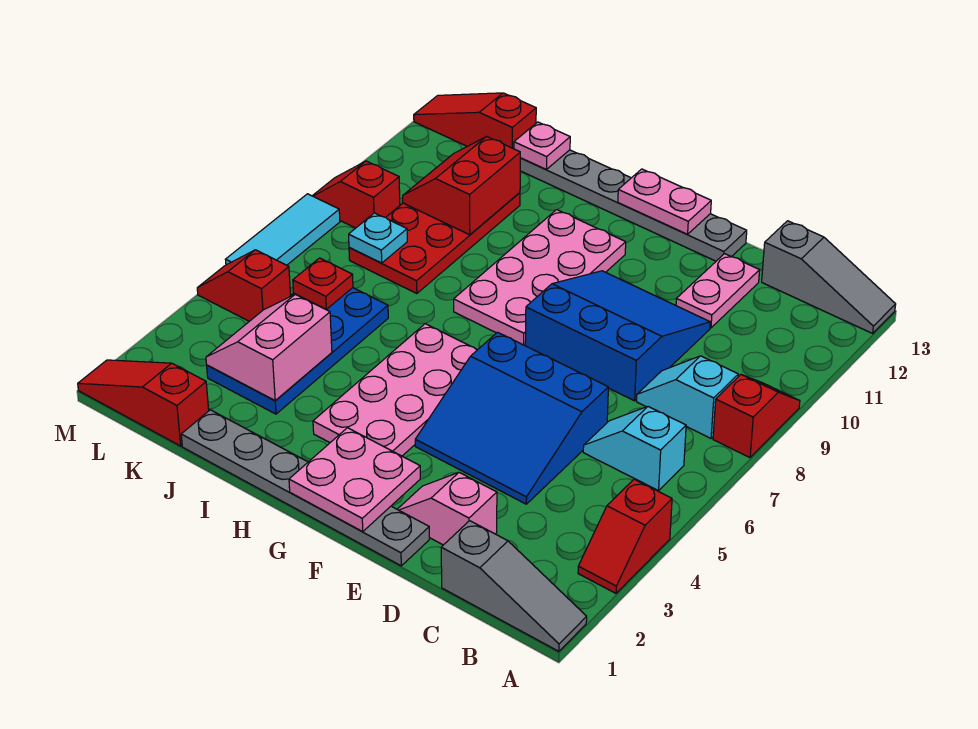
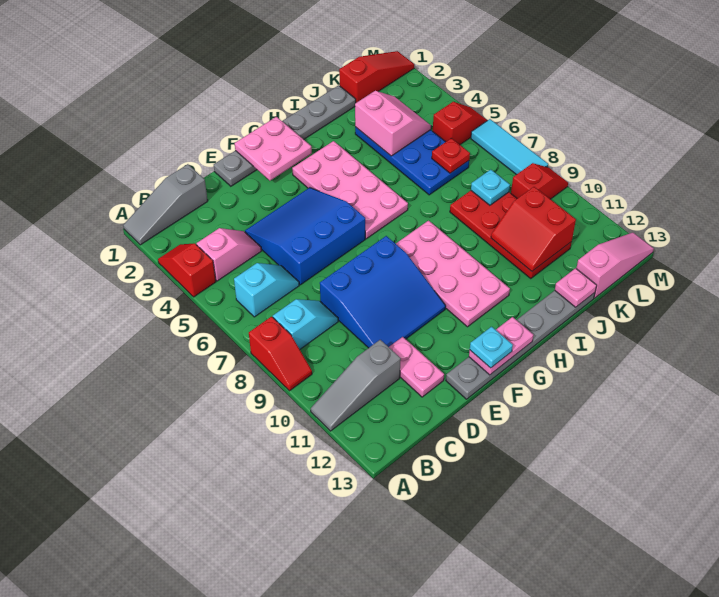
grey 1x3 slope [762,221,896,333] -> grey 1x3 slope moved to [311,340,401,431]
pink 1x2 slope [397,473,497,545] -> pink 1x2 slope moved to [196,228,262,281]
none -> cyan 1x1 plate [470,327,513,368]
red 2x2 slope [403,137,520,235] -> red 2x2 slope turned to [491,187,576,271]
red 1x3 slope [414,93,536,149] -> pink 1x3 slope [576,233,654,298]

